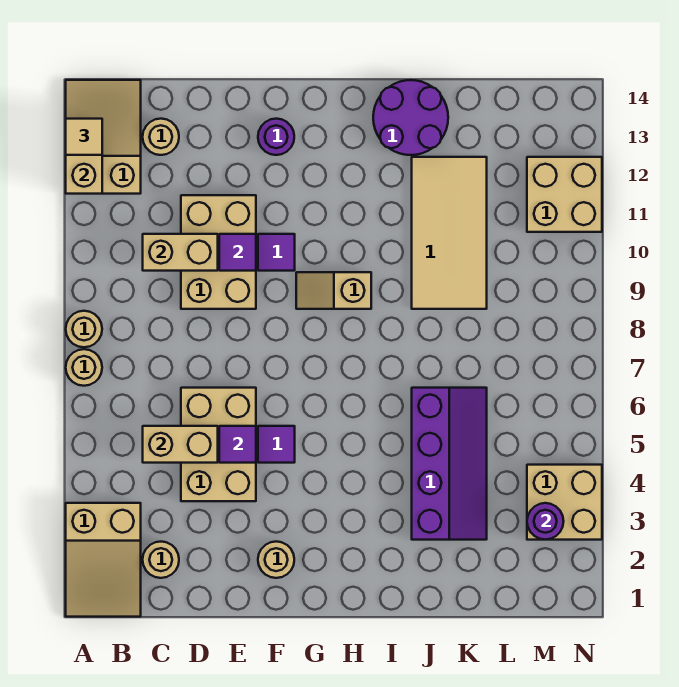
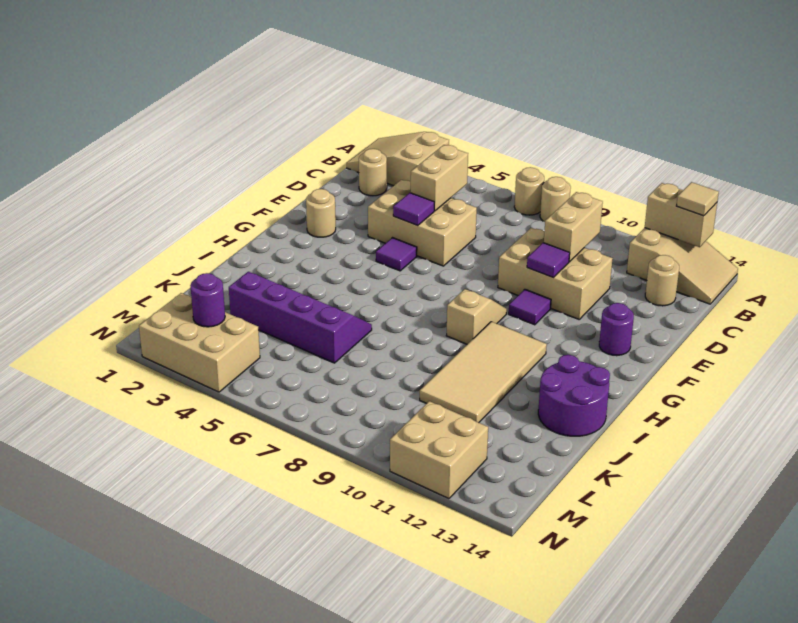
purple 2x4 slope [412,388,487,540] -> purple 2x4 slope turned to [229,272,372,363]
tan 2x4 tile [412,157,487,309] -> tan 2x4 tile turned to [420,322,547,423]
tan 2x2 brick [527,465,602,540] -> tan 2x3 brick [139,293,260,392]

